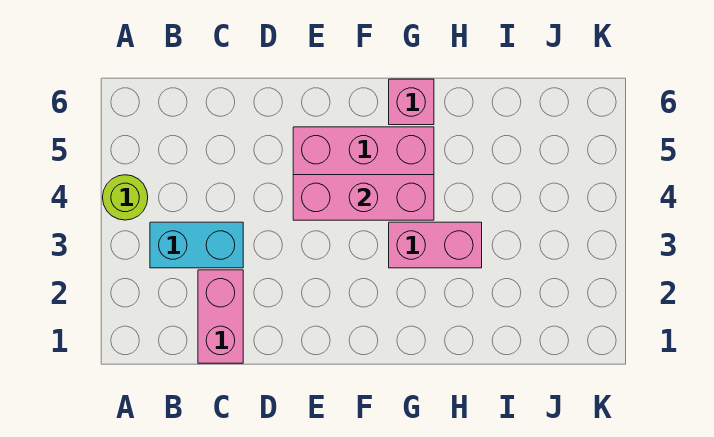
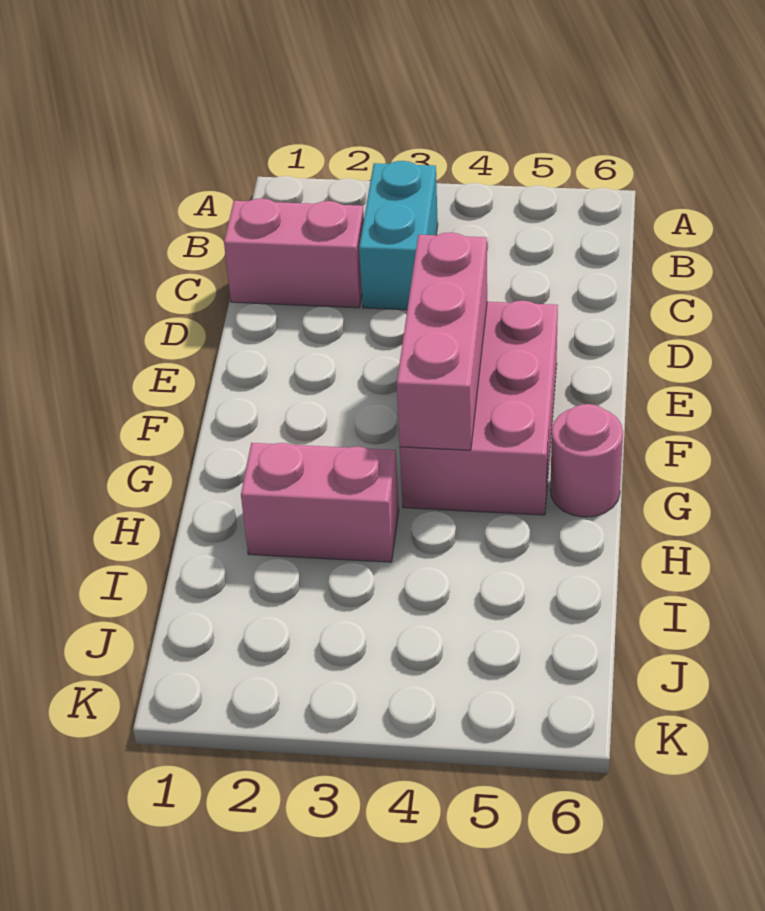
lime 1x1 round brick [103,175,148,220] -> none
pink 1x2 brick [389,222,482,268] -> pink 1x2 brick turned to [241,443,399,562]
pink 1x1 brick [389,79,434,125] -> pink 1x1 round brick [550,404,623,517]

